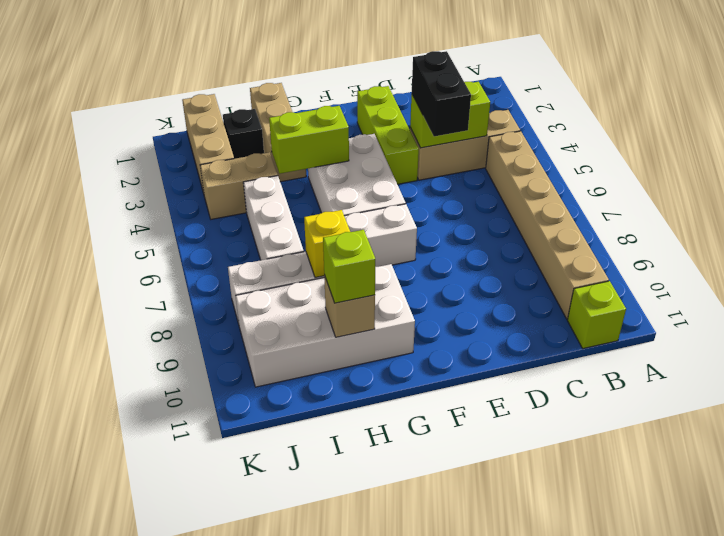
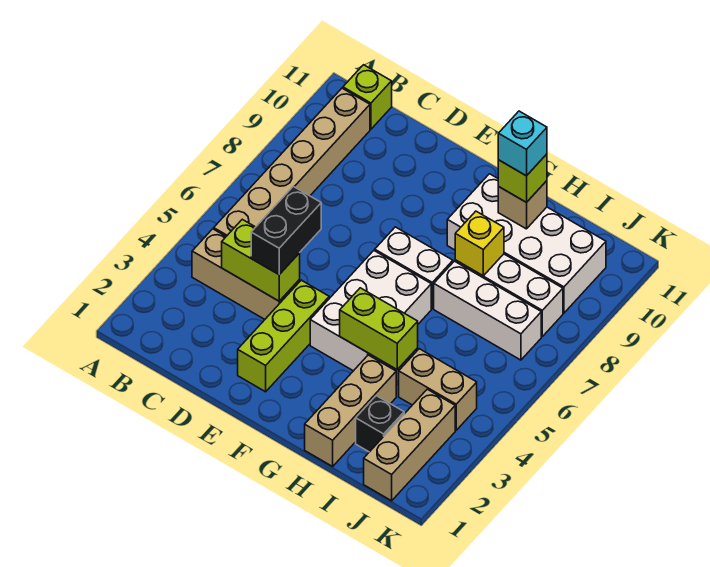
none -> cyan 1x1 brick [498,111,547,176]
white 1x3 brick [243,176,304,260] -> white 1x3 brick turned to [434,261,541,360]

